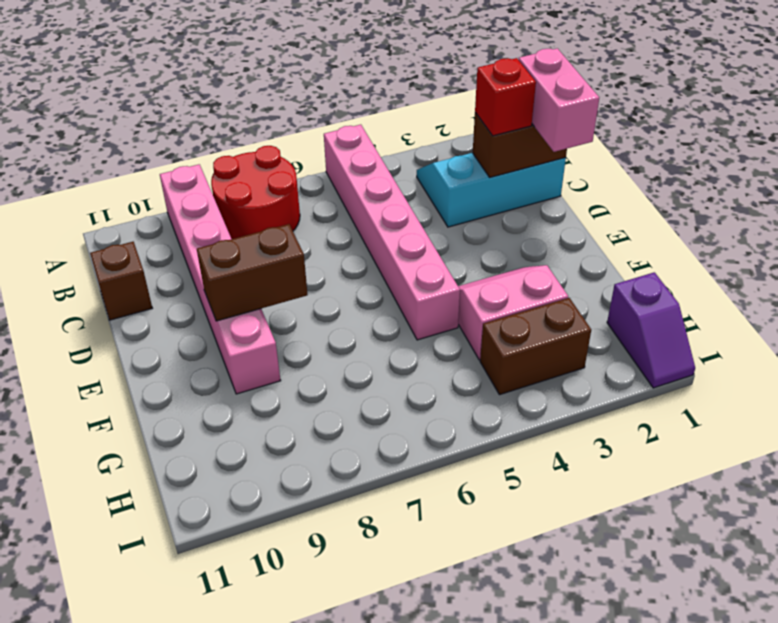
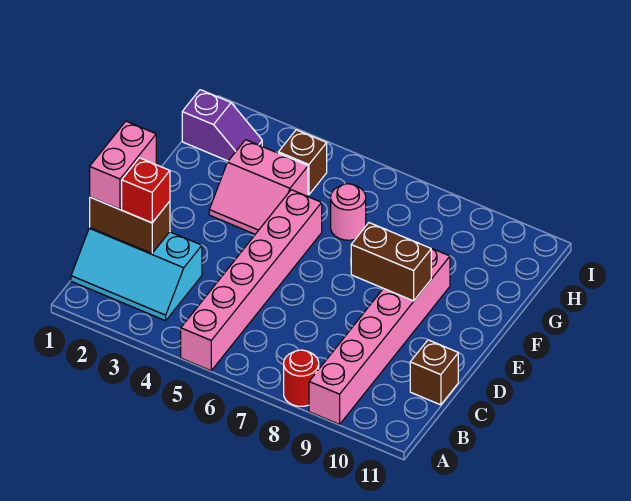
red 2x2 round brick [211,146,300,239] -> red 1x1 round brick [284,350,319,406]
none -> pink 1x1 round brick [331,184,366,240]
purple 1x2 slope [607,272,695,388] -> purple 1x2 slope turned to [182,90,262,161]
brown 1x2 brick [480,298,591,395] -> brown 1x1 brick [278,130,327,195]

